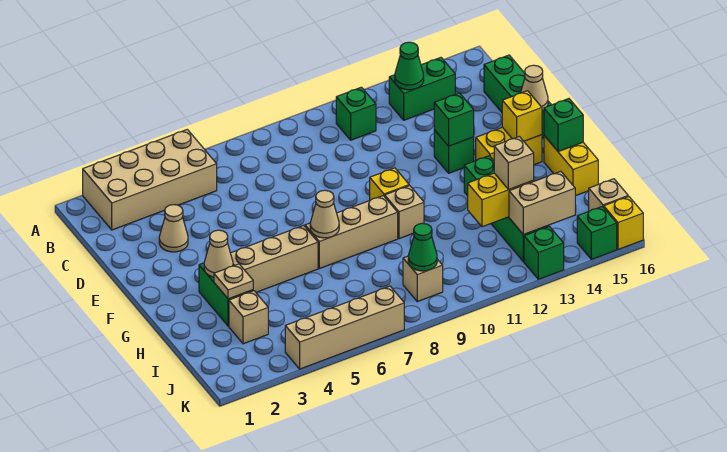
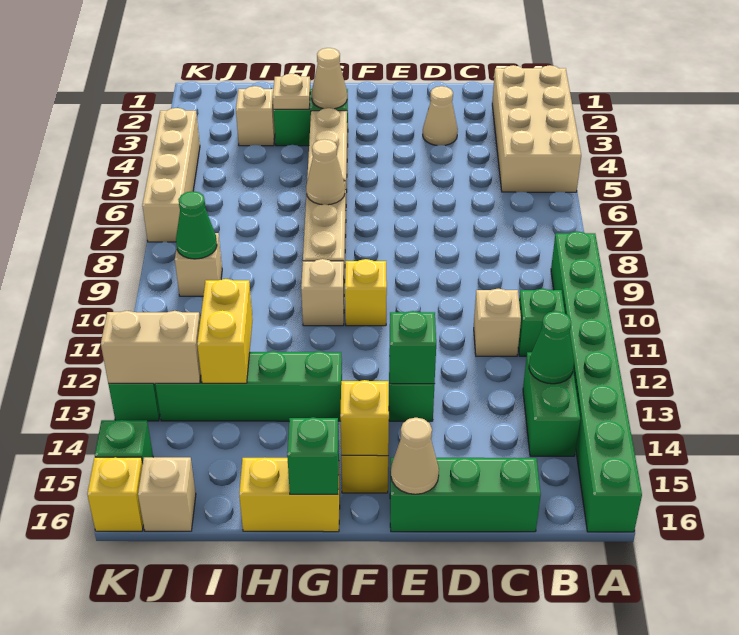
none -> green 1x8 brick [551,231,642,532]
tan 1x1 brick [494,136,534,190] -> tan 1x1 brick moved to [474,289,521,356]
tan 1x2 brick [509,172,575,235] -> tan 1x2 brick turned to [101,311,201,384]

